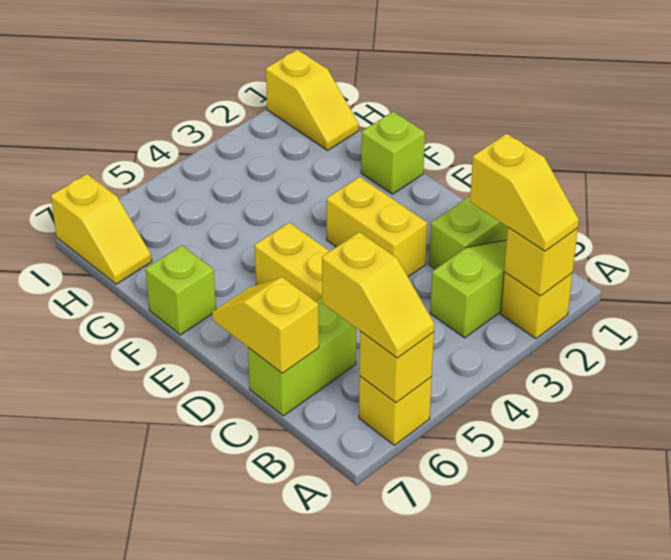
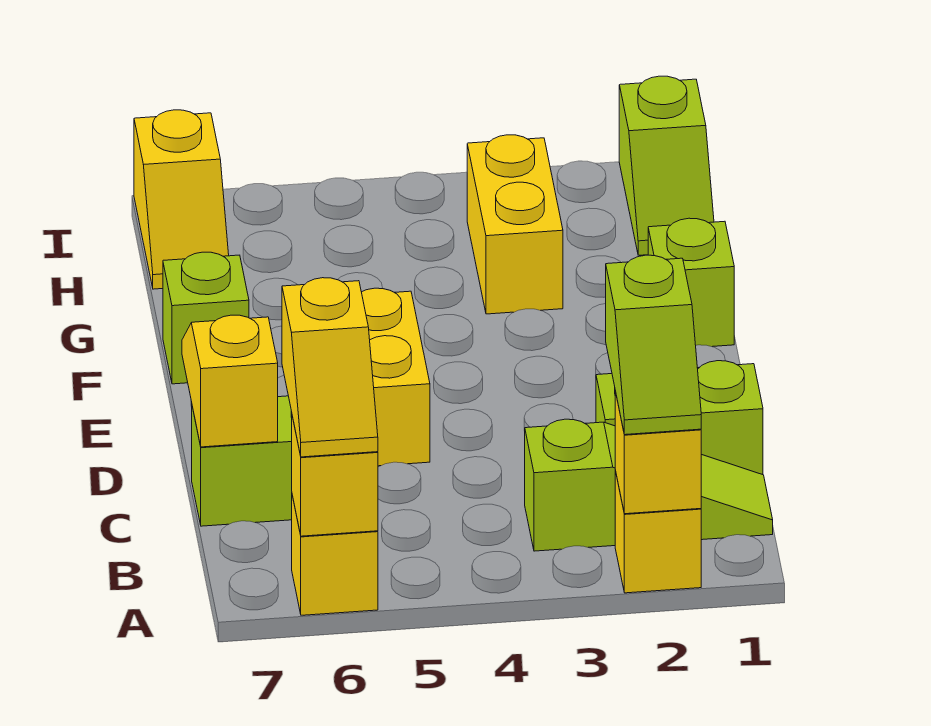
yellow 1x2 slope [470,134,579,251] -> lime 1x2 slope [606,255,701,435]
yellow 1x2 brick [327,177,427,277] -> yellow 1x2 brick moved to [467,135,563,314]
yellow 1x2 slope [266,50,359,150] -> lime 1x2 slope [619,76,714,255]

